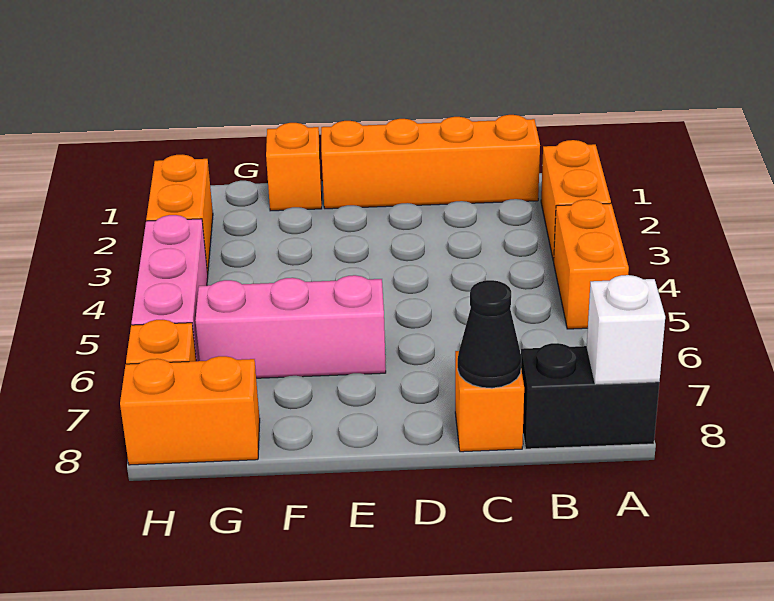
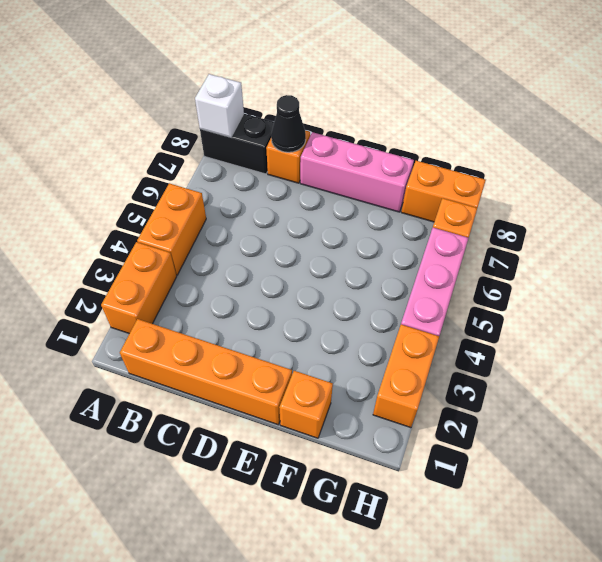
pink 1x3 brick [196,275,386,378] -> pink 1x3 brick moved to [300,132,414,212]

